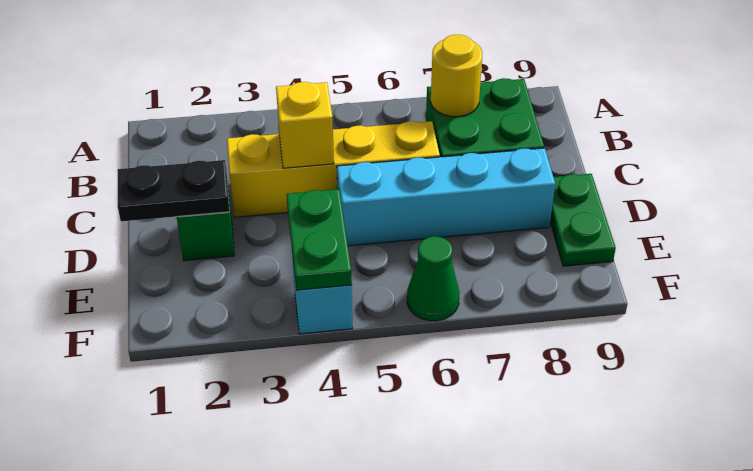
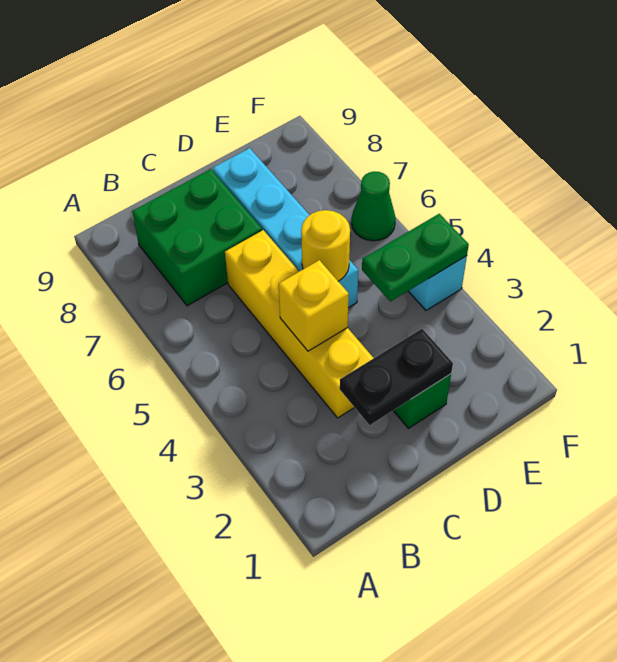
yellow 1x1 round brick [431,35,482,117] -> yellow 1x1 round brick moved to [301,210,350,281]
black 1x2 plate [118,160,229,221] -> black 1x2 plate turned to [340,329,453,425]
green 1x2 plate [550,174,616,266] -> none

